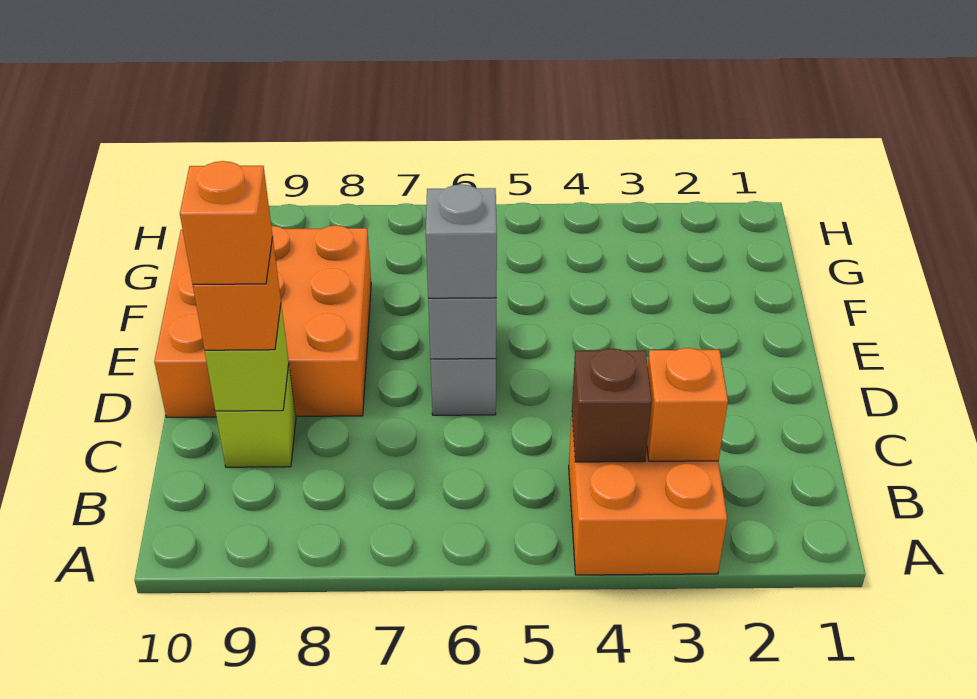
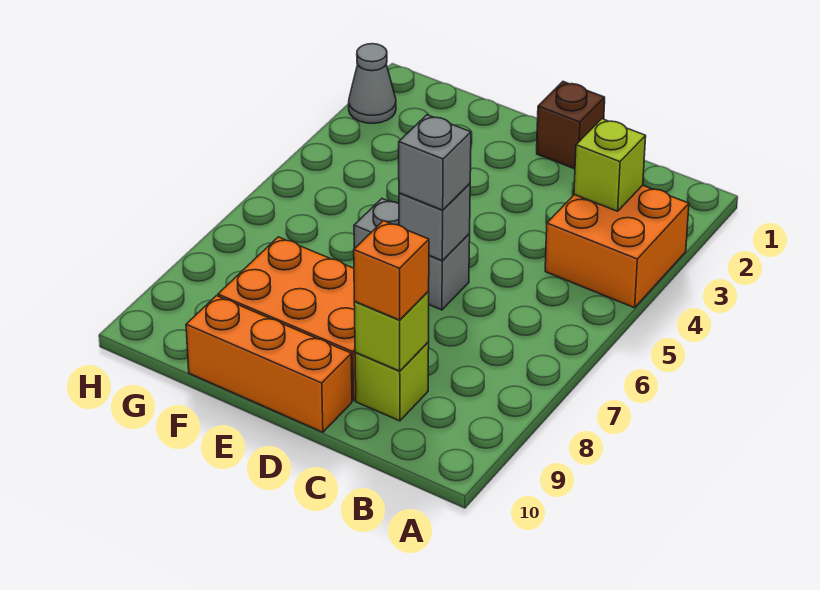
orange 1x1 brick [647,348,728,461] -> lime 1x1 brick [574,119,646,211]
brown 1x1 brick [572,348,652,462] -> brown 1x1 brick moved to [537,82,605,169]
orange 1x1 brick [180,161,273,284] -> none
none -> grey 1x1 cone [349,44,396,123]

